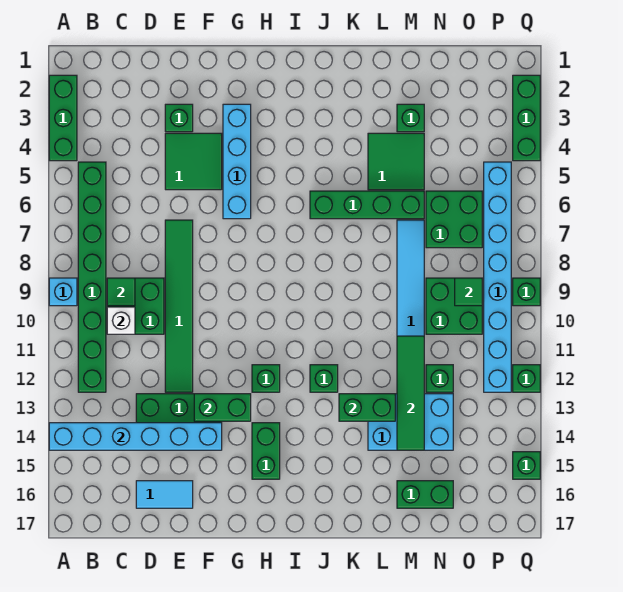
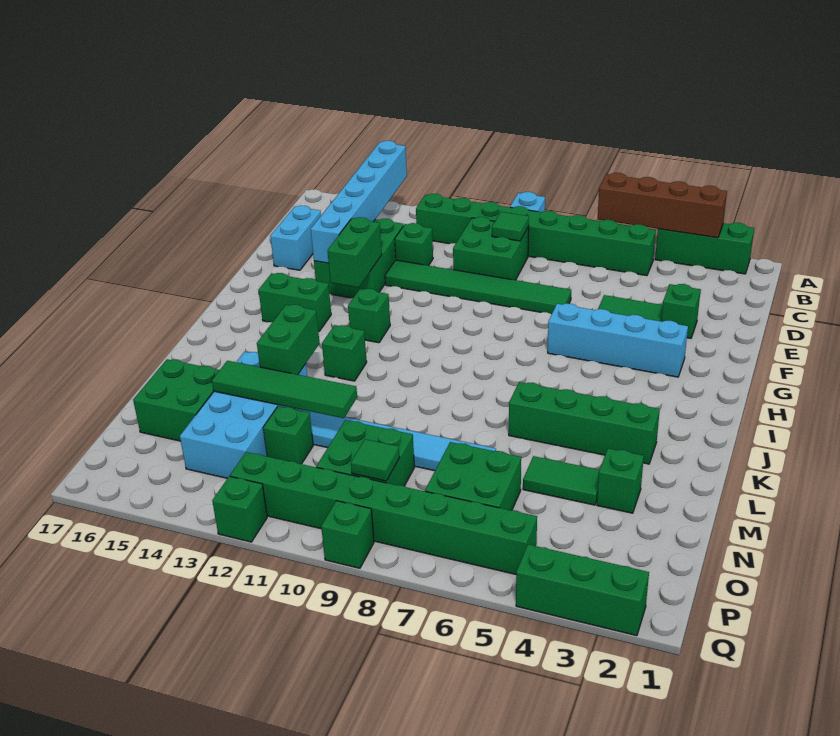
none -> brown 1x4 brick [598,173,727,238]
white 1x1 brick [107,307,135,334] -> none
cyan 1x2 tile [136,481,193,508] -> cyan 1x2 brick [270,205,321,270]
green 1x4 brick [310,191,424,219] -> green 1x4 brick turned to [509,382,660,464]
green 2x2 tile [368,133,424,190] -> green 1x2 tile [523,456,599,505]
cyan 2x3 brick [368,394,453,450] -> cyan 2x4 brick [180,352,307,478]
green 1x2 brick [397,481,453,508] -> green 2x2 brick [133,359,219,441]
cyan 1x8 brick [484,162,511,392] -> green 1x8 brick [230,452,537,574]
green 1x1 brick [513,452,540,479] -> green 1x1 brick moved to [395,223,433,266]

